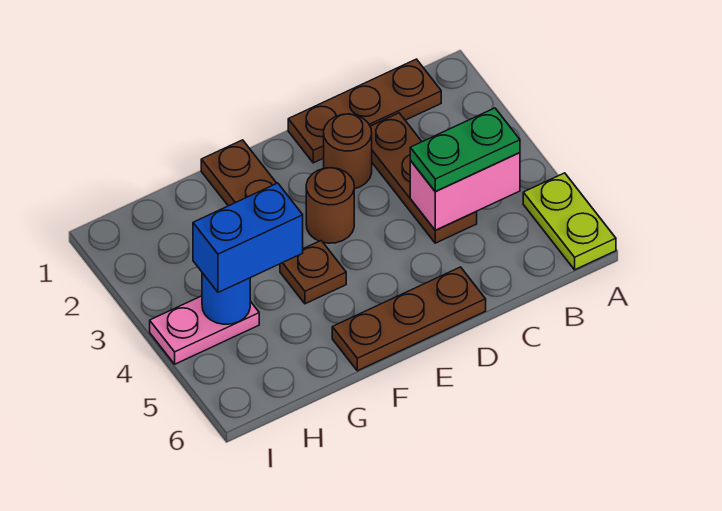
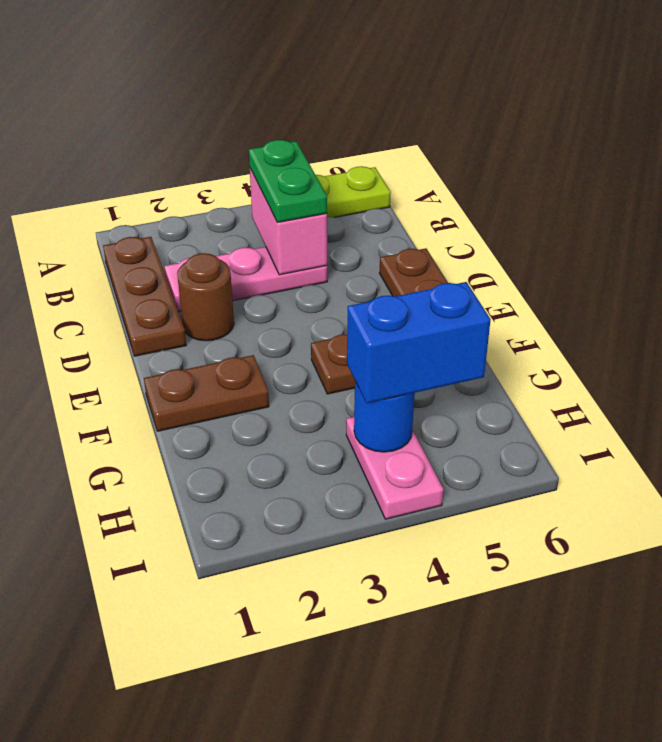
brown 1x3 plate [370,113,477,243] -> pink 1x3 plate [165,247,327,311]
brown 1x1 round brick [306,168,354,243] -> none
blue 1x2 brick [193,183,303,292] -> blue 1x2 brick turned to [347,282,491,403]

